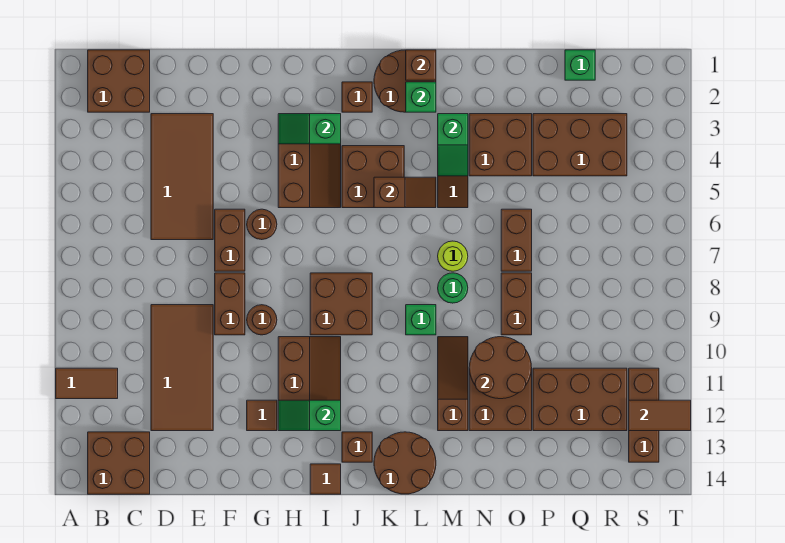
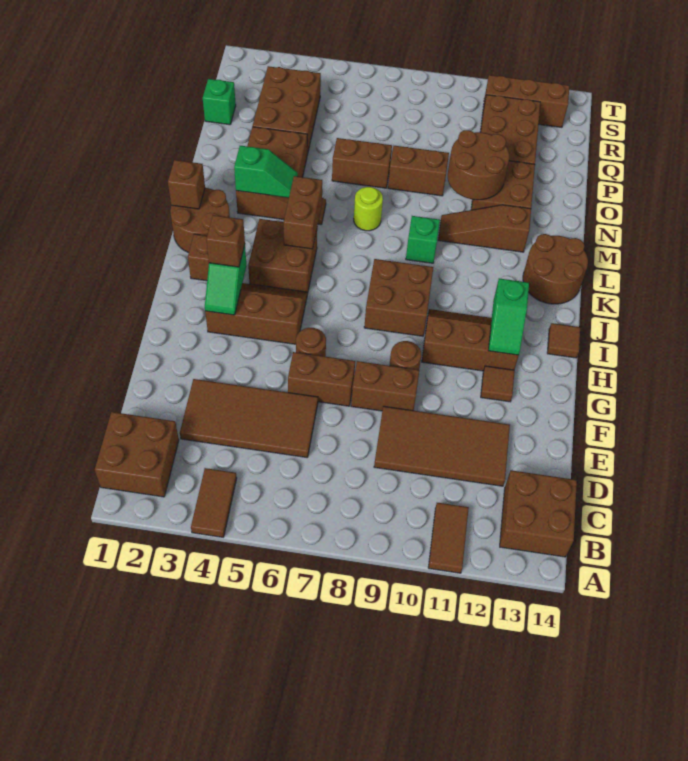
brown 1x1 brick [342,432,372,462] -> brown 1x1 brick moved to [206,215,245,267]
brown 1x2 slope [374,177,436,208] -> brown 1x2 brick [284,176,322,249]
green 1x1 brick [406,82,436,112] -> none
green 1x1 round brick [438,273,468,303] -> none
brown 1x2 tile [629,400,691,431] -> brown 1x2 tile moved to [191,468,237,537]

